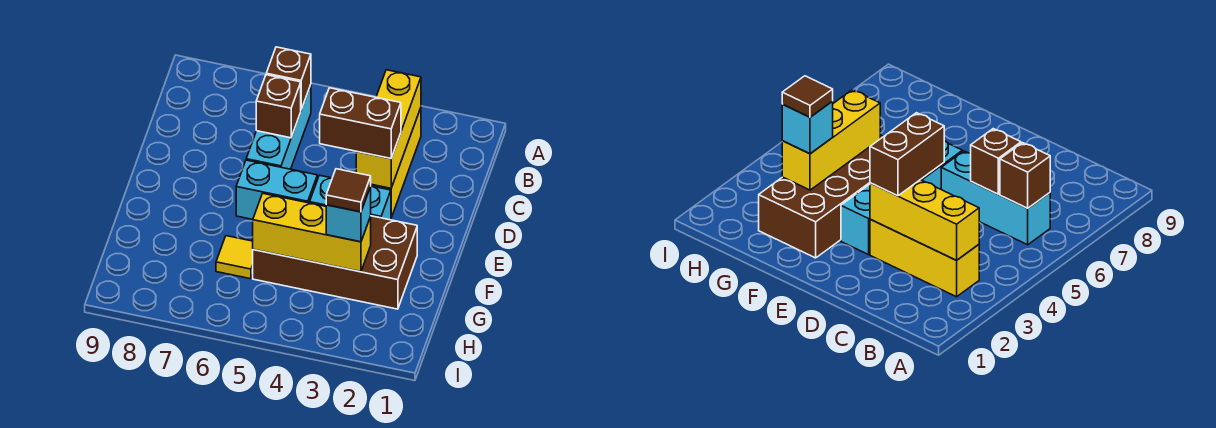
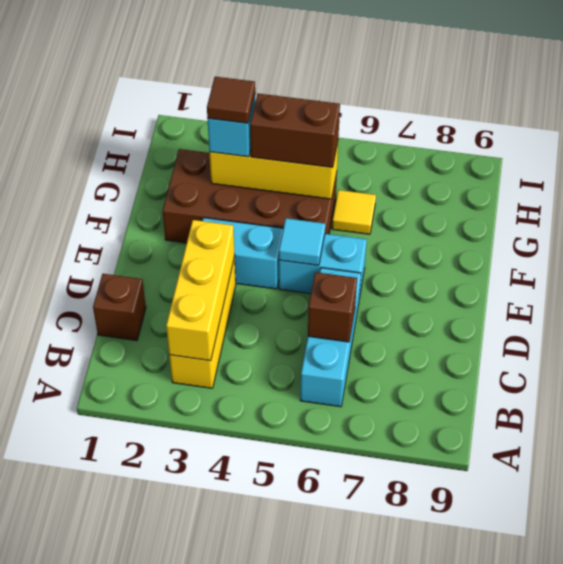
brown 1x1 brick [266,47,311,109] -> brown 1x1 brick moved to [93,274,146,341]
brown 1x2 brick [320,88,401,159] -> brown 1x2 brick moved to [250,94,340,168]
none -> cyan 1x1 tile [279,218,325,265]

